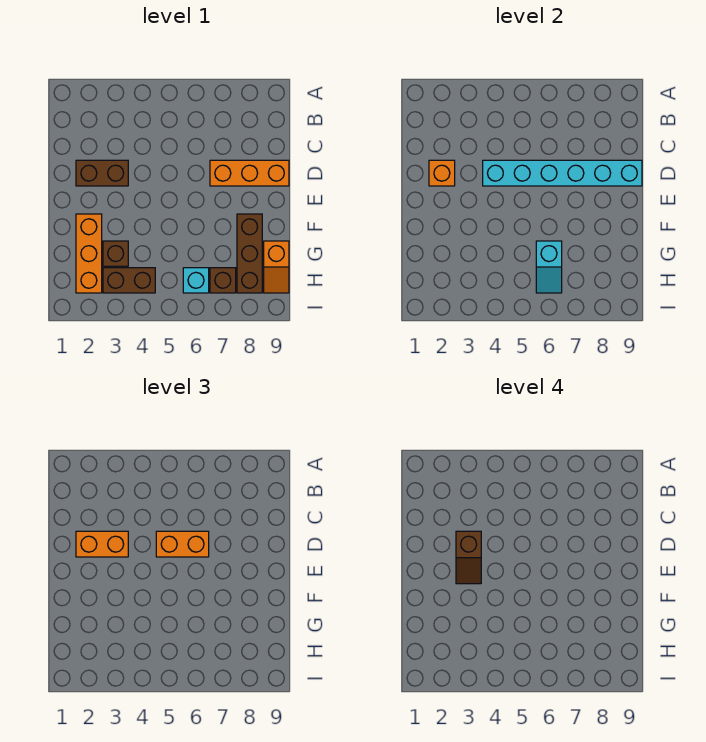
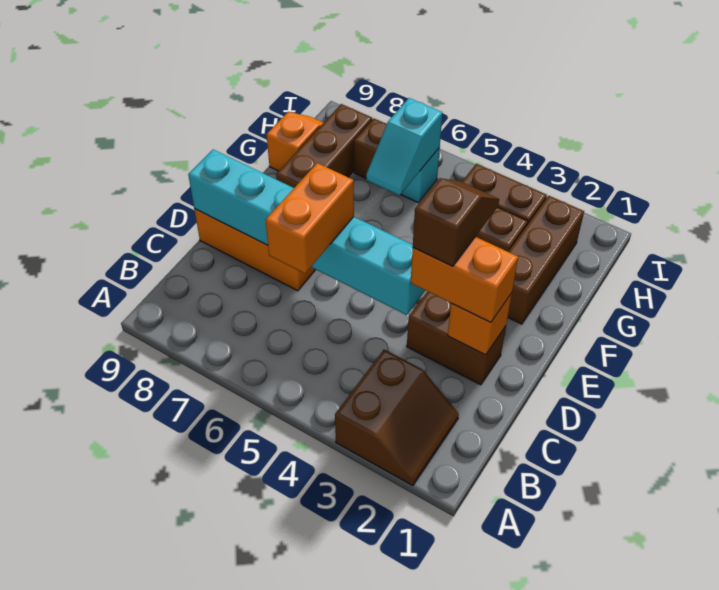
none -> brown 2x2 slope [335,350,459,486]
orange 1x2 brick [156,531,209,557] -> orange 1x2 brick turned to [266,163,354,273]
orange 1x3 brick [76,214,102,293] -> brown 1x3 brick [508,196,584,324]
cyan 1x2 slope [536,241,562,293] -> cyan 1x2 slope turned to [366,98,442,195]

